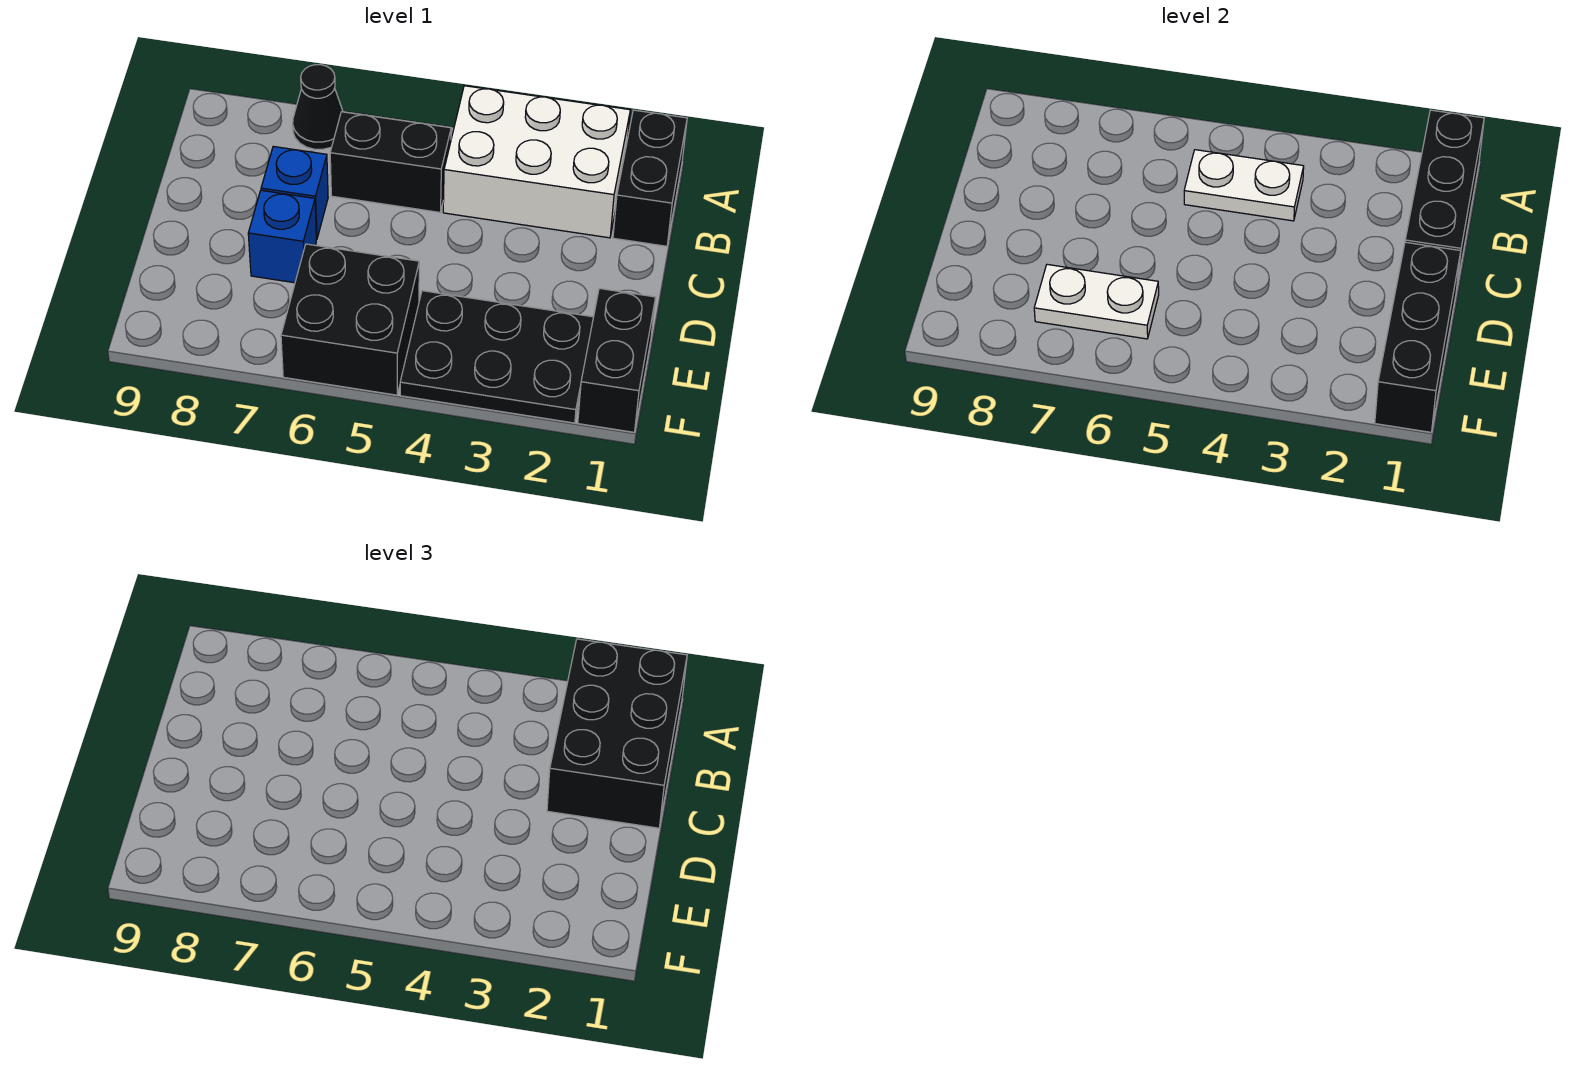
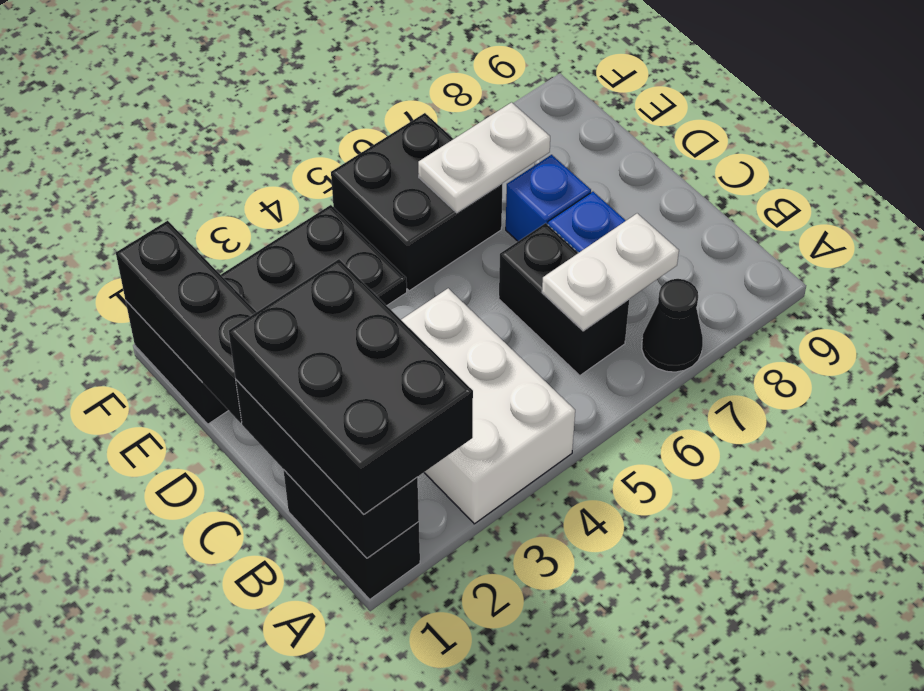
white 2x3 brick [443,86,630,238] -> white 2x3 brick turned to [401,288,575,524]
white 1x2 plate [1184,150,1304,221] -> white 1x2 plate moved to [542,213,679,331]
black 1x2 brick [330,112,451,212] -> black 1x2 brick turned to [499,223,629,376]

